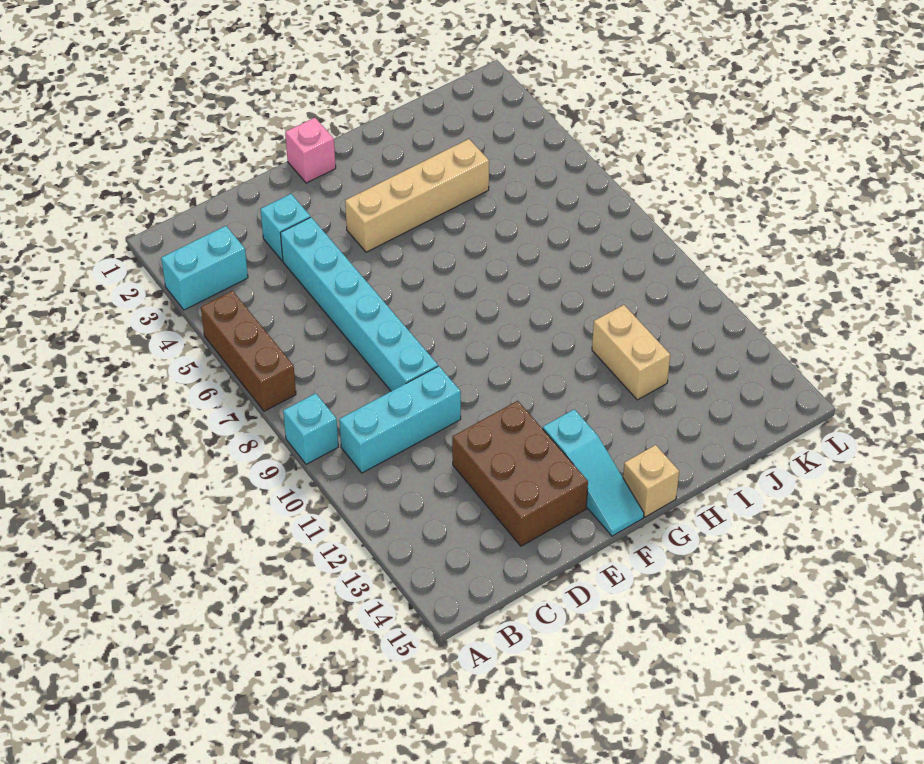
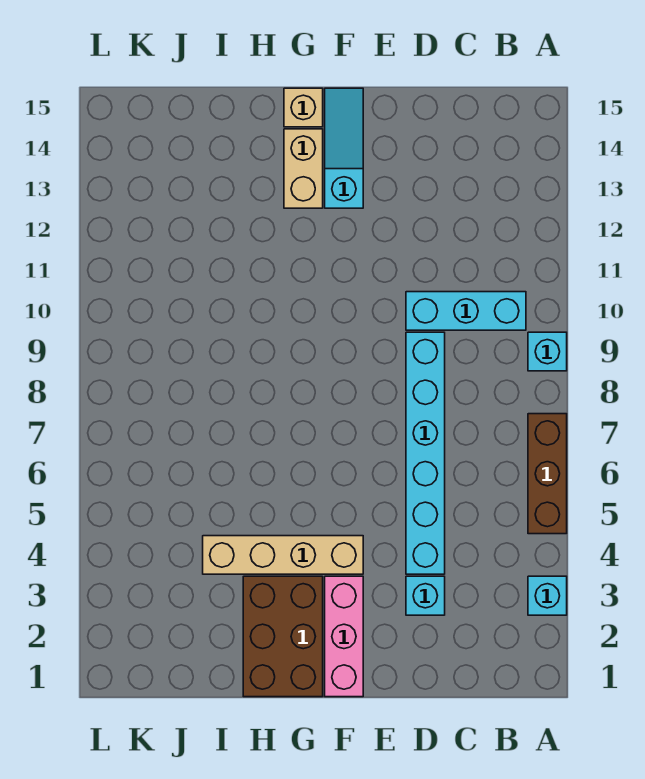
cyan 1x2 brick [161,226,248,310] -> cyan 1x1 brick [528,576,567,615]
brown 2x3 brick [452,401,588,546] -> brown 2x3 brick moved to [243,576,323,697]
pink 1x1 brick [285,118,336,183] -> pink 1x3 brick [325,576,363,697]
tan 1x2 brick [592,305,670,400] -> tan 1x2 brick moved to [284,129,323,208]

